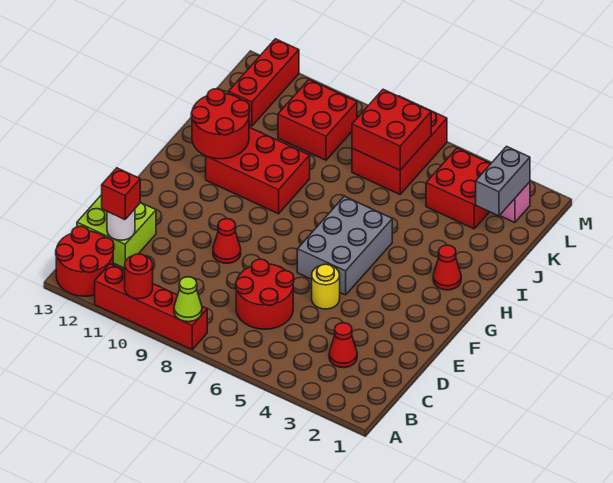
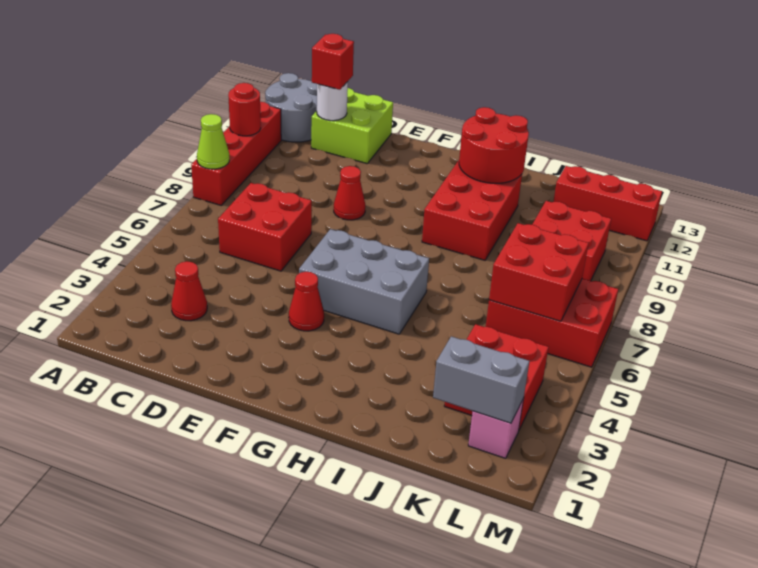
red 2x2 round brick [56,226,114,296] -> grey 2x2 round brick [265,73,317,142]
red 2x2 round brick [236,259,294,329] -> red 2x2 brick [218,183,312,271]
yellow 1x1 round brick [312,264,340,309] -> none
red 1x1 cone [433,245,461,290] -> red 1x1 cone moved to [289,272,324,331]

